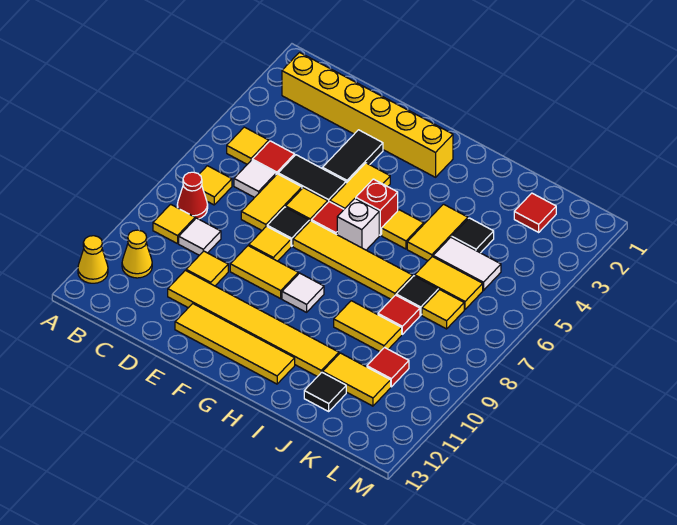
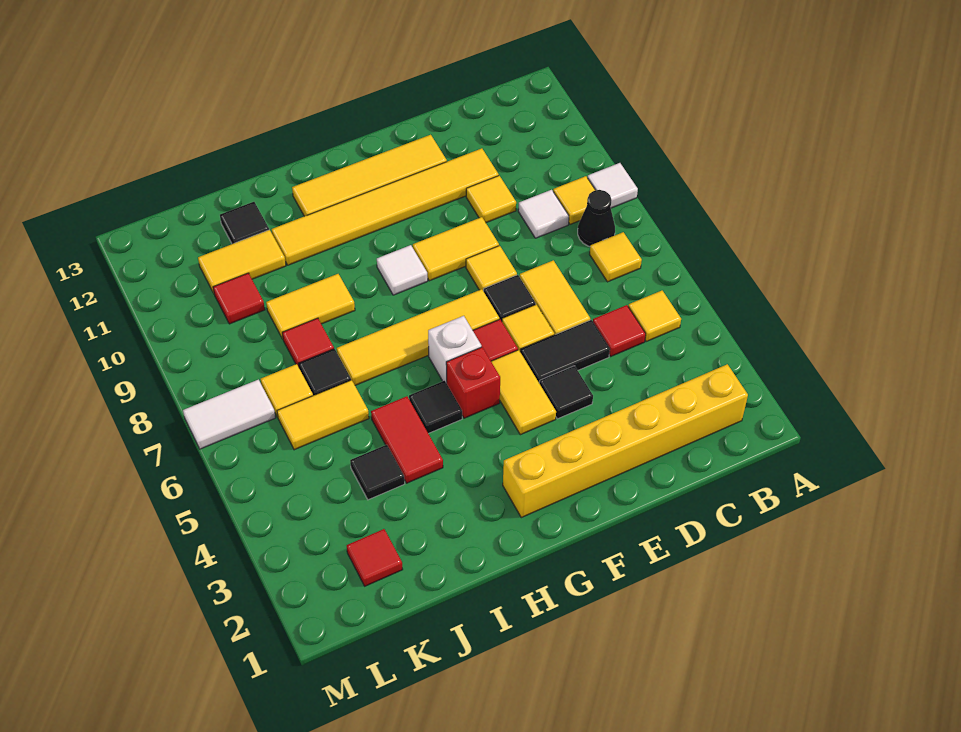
yellow 1x1 cone [78,236,108,283] -> none
red 1x1 cone [177,172,208,219] -> black 1x1 cone [578,190,615,247]
yellow 1x1 cone [122,230,152,278] -> none
white 1x1 tile [234,160,276,198] -> white 1x1 tile moved to [588,163,638,208]
black 1x2 tile [322,130,383,183] -> black 1x1 tile [539,366,593,419]
yellow 1x1 tile [382,210,424,249] -> black 1x1 tile [409,381,462,434]
yellow 1x2 tile [407,204,468,261] -> red 1x2 tile [371,396,443,483]
white 1x2 tile [433,237,501,290] -> white 1x2 tile moved to [183,380,275,449]

